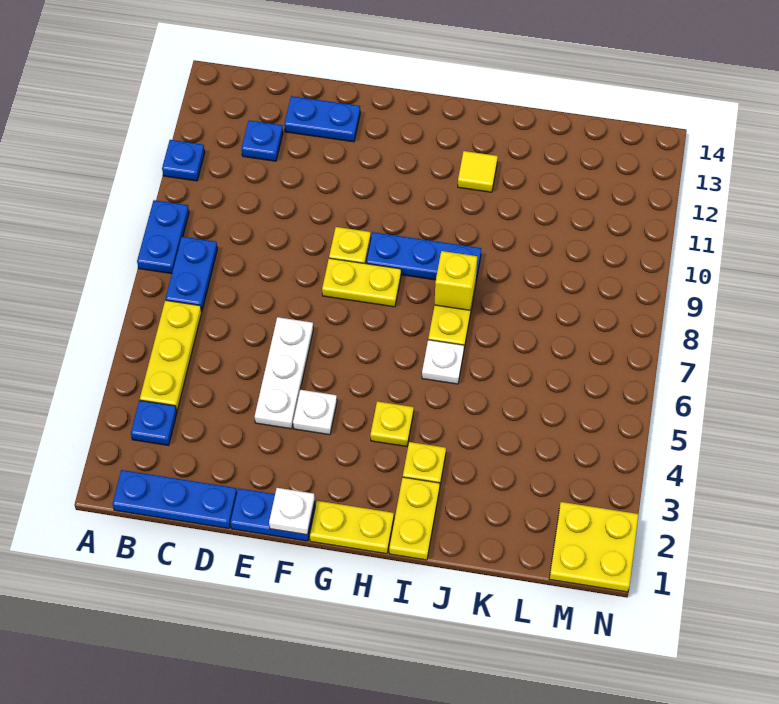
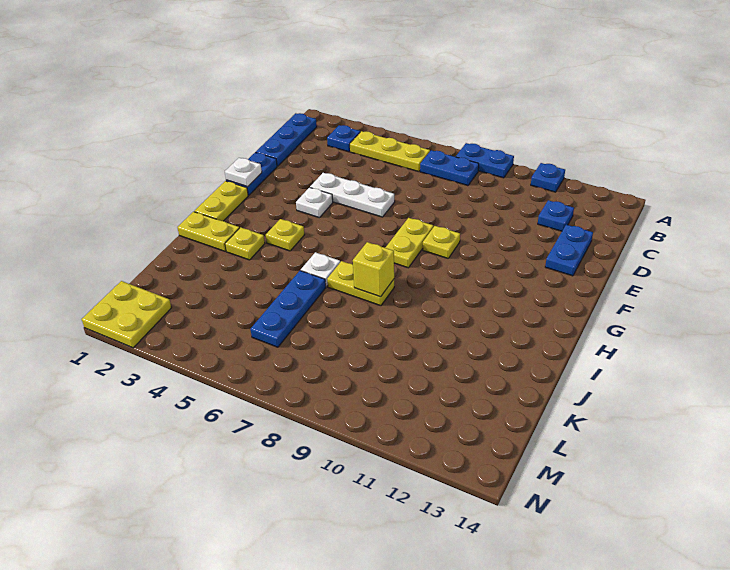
blue 1x3 plate [366,232,481,280] -> blue 1x3 plate moved to [251,271,326,347]
yellow 1x1 tile [458,151,498,192] -> none

